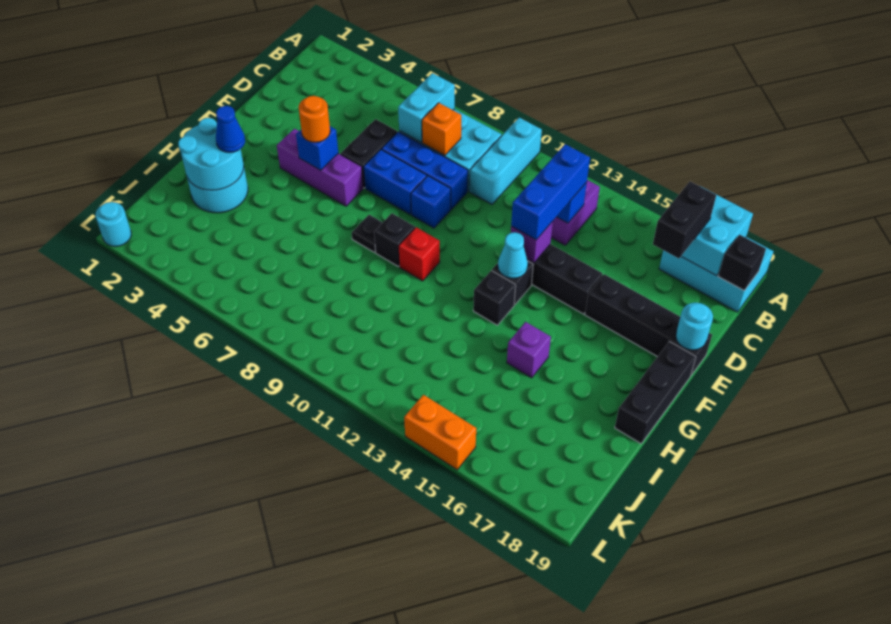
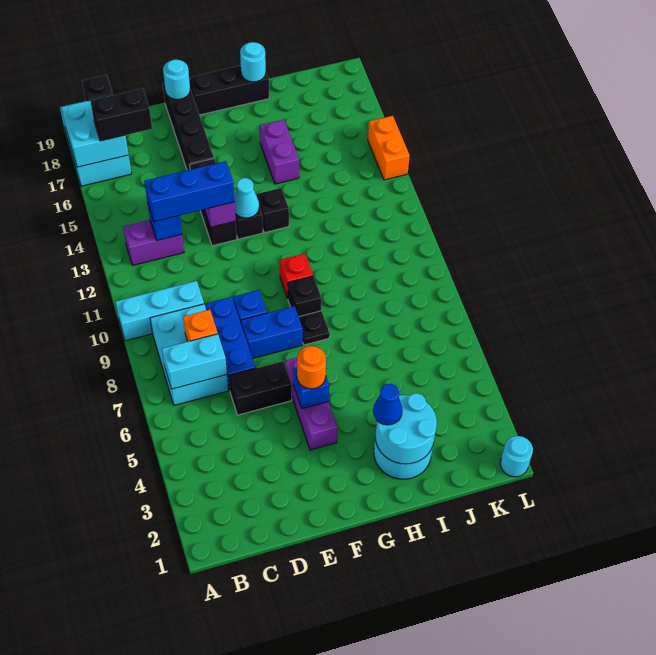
blue 1x2 brick [364,149,427,214] -> blue 1x2 brick turned to [241,306,303,359]
purple 1x1 brick [507,322,551,378] -> purple 1x2 brick [260,120,299,184]
none -> cyan 1x1 round brick [240,42,266,82]

